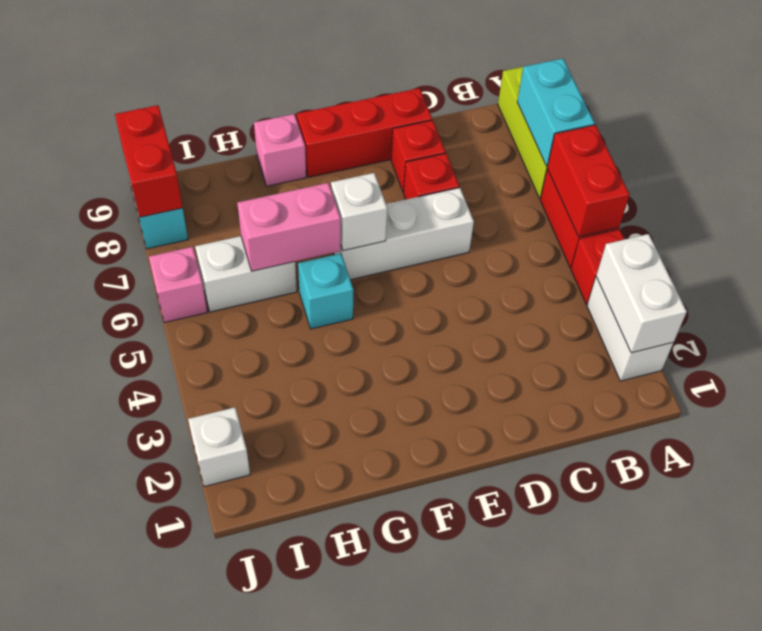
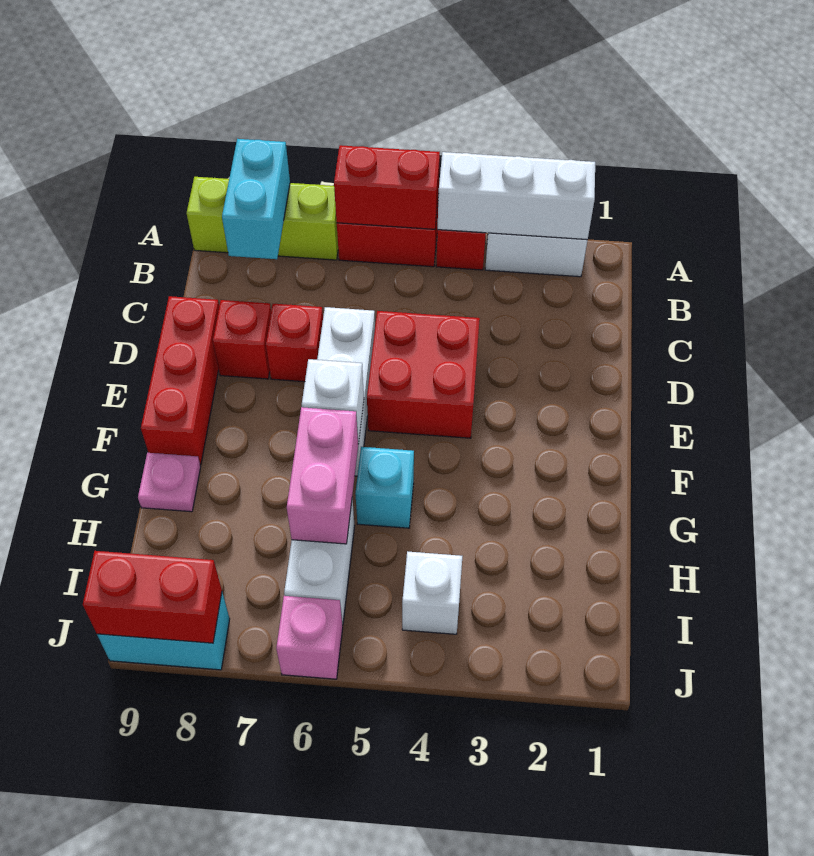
white 1x2 brick [596,234,687,353] -> white 1x3 brick [438,152,595,240]
cyan 1x2 brick [517,58,595,166] -> cyan 1x2 brick turned to [222,139,290,259]
none -> red 2x2 brick [367,311,480,438]
pink 1x1 brick [254,114,306,186] -> pink 1x1 plate [138,453,201,512]
white 1x1 brick [188,407,250,487] -> white 1x1 brick moved to [402,551,462,634]

